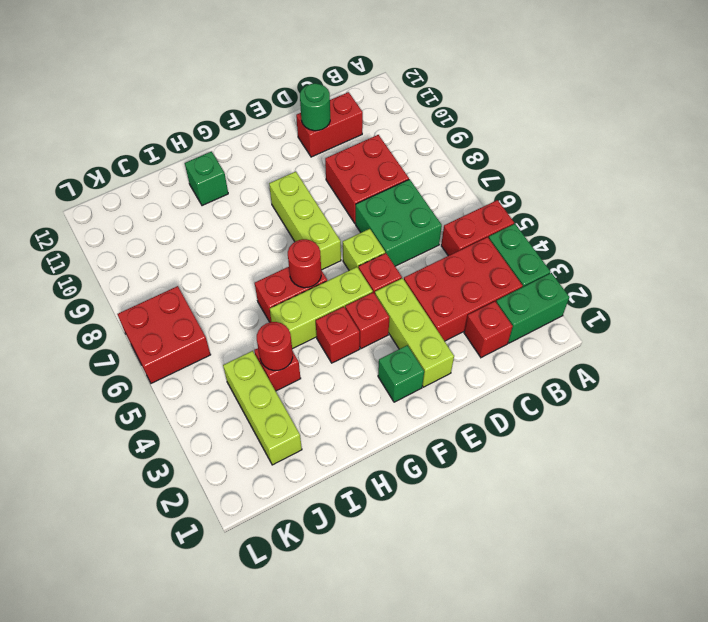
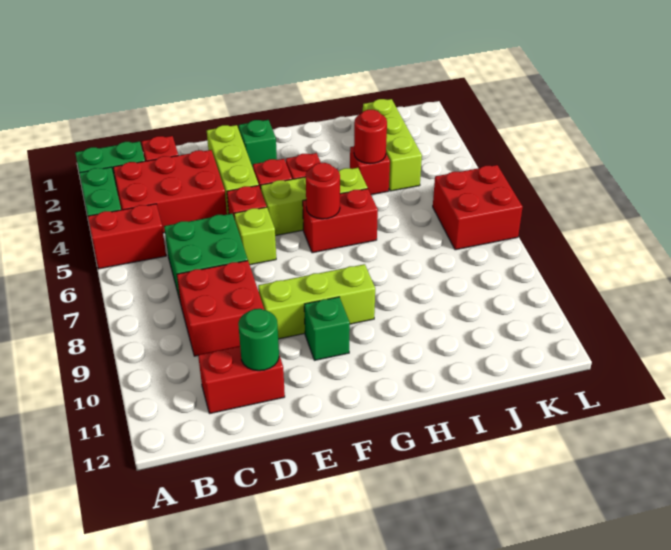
lime 1x3 brick [269,172,341,270] -> lime 1x3 brick turned to [258,264,375,339]
green 1x1 brick [185,151,228,206] -> green 1x1 brick moved to [304,297,350,360]

